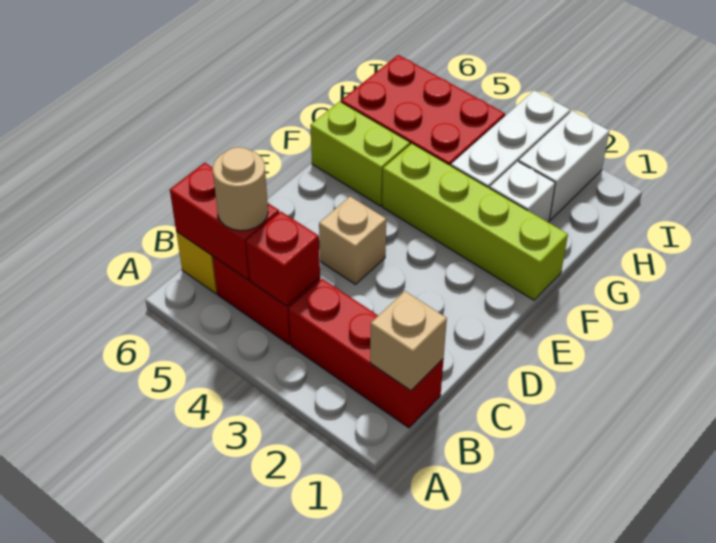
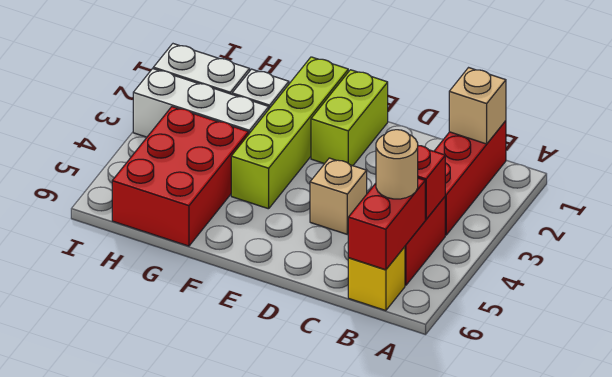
lime 1x2 brick [310,101,410,206] -> lime 1x2 brick moved to [311,70,388,166]

